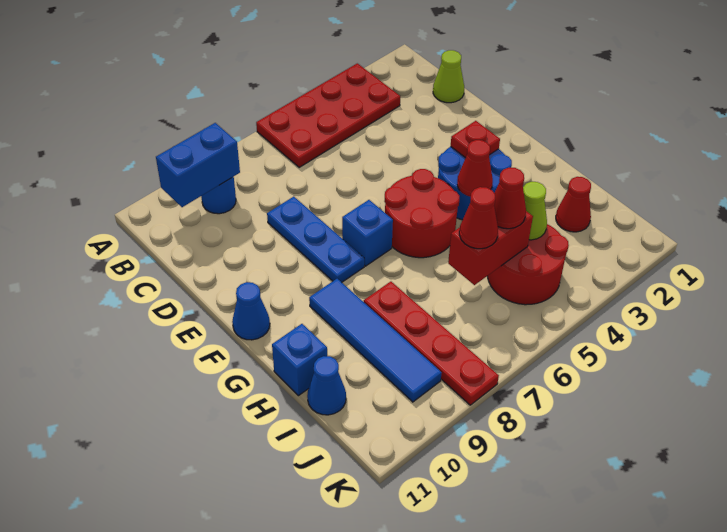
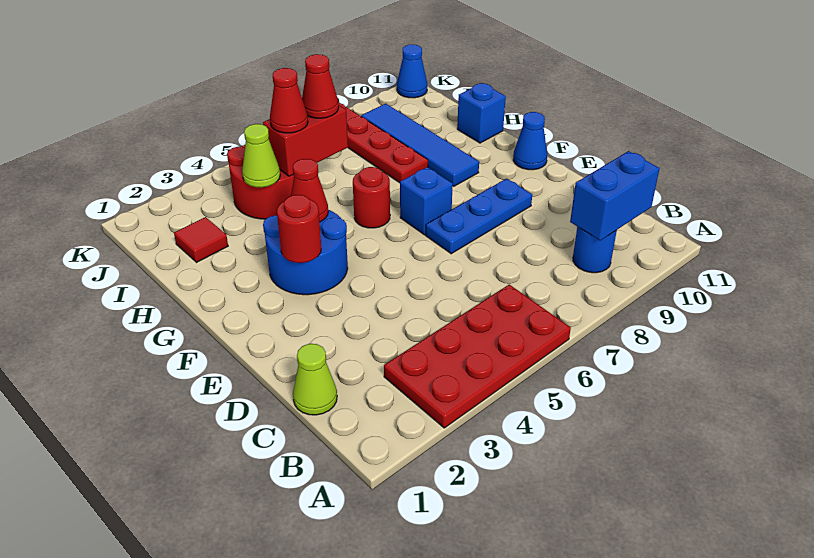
blue 1x3 plate [267,197,364,282] -> blue 1x3 plate turned to [426,179,532,254]
red 1x1 plate [451,121,500,158] -> red 1x1 round brick [277,195,321,263]
red 2x2 round brick [384,169,460,258] -> red 1x1 round brick [353,167,390,228]
red 1x1 cone [556,177,591,232] -> red 1x1 tile [174,217,228,262]
blue 1x1 cone [307,356,346,415] -> blue 1x1 cone moved to [397,45,427,98]

